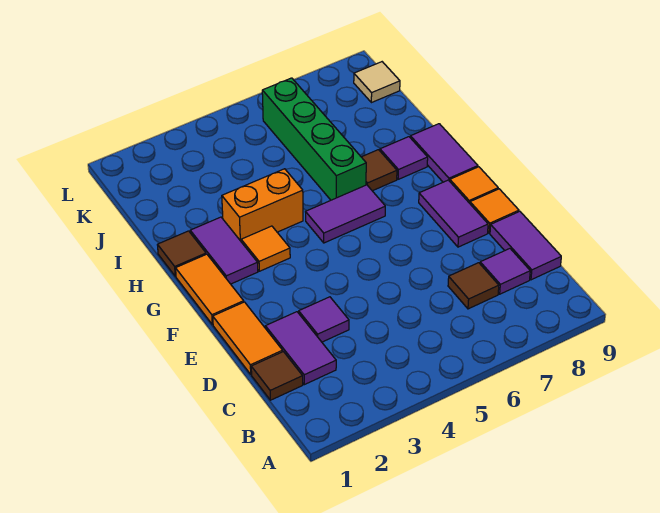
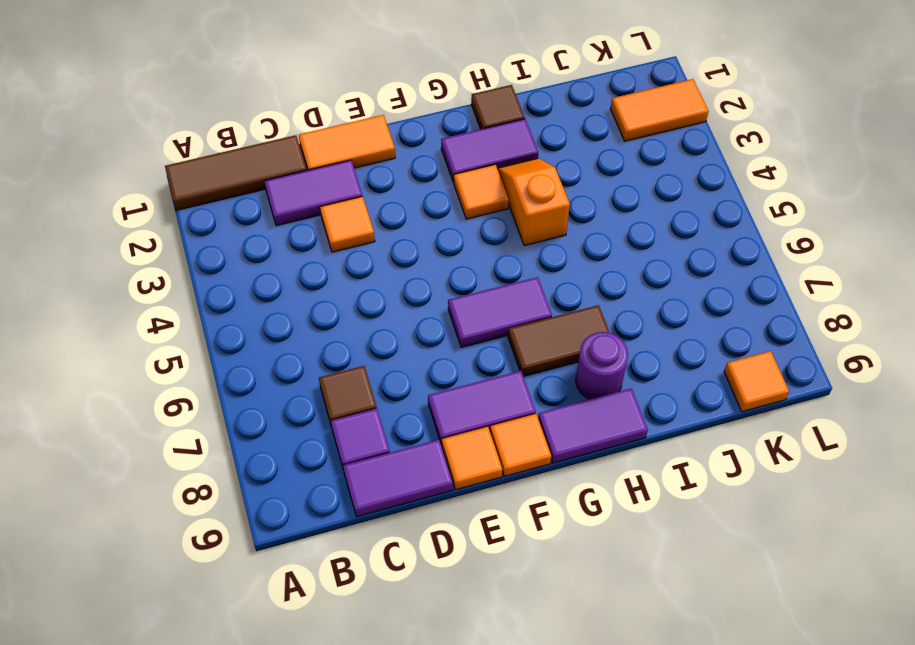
brown 1x1 tile [251,352,303,400] -> brown 1x3 tile [165,135,307,210]
purple 1x1 tile [299,297,349,342] -> orange 1x1 tile [320,196,375,252]
orange 1x2 tile [176,254,244,325] -> orange 1x2 tile moved to [611,79,709,141]
purple 1x2 tile [306,185,385,243] -> purple 1x2 tile turned to [448,277,552,347]
orange 1x2 brick [222,169,303,241] -> orange 1x2 slope [498,158,570,246]
green 1x4 brick [262,78,366,200] -> none
brown 1x1 tile [362,150,397,191] -> brown 1x2 tile [508,305,610,376]
purple 1x1 tile [380,137,428,179] -> purple 1x1 round brick [576,332,628,399]
tan 1x1 tile [354,62,400,103] -> orange 1x1 tile [724,351,789,412]

